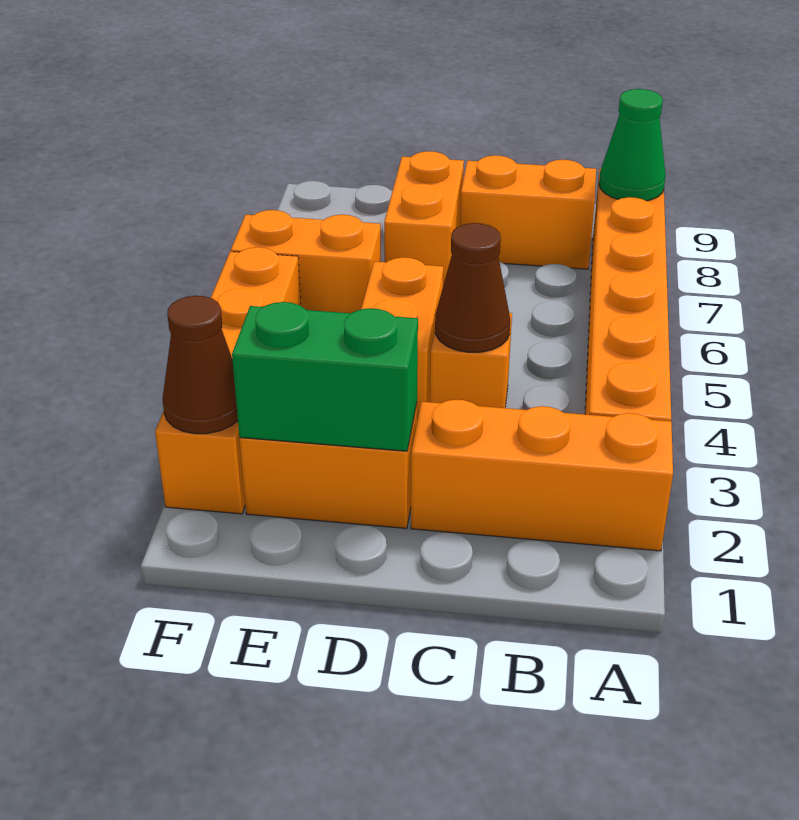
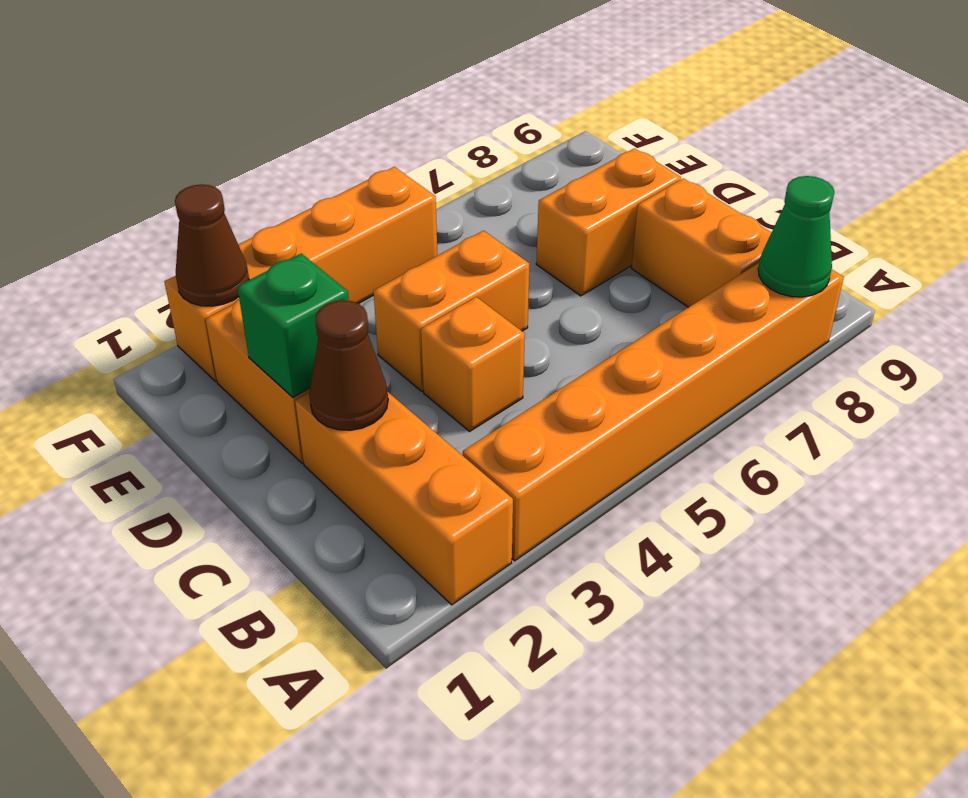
brown 1x1 cone [435,223,510,352] -> brown 1x1 cone moved to [309,300,388,430]
green 1x2 brick [232,302,418,451] -> green 1x1 brick [237,253,349,397]
orange 1x2 brick [231,210,381,313] -> none

